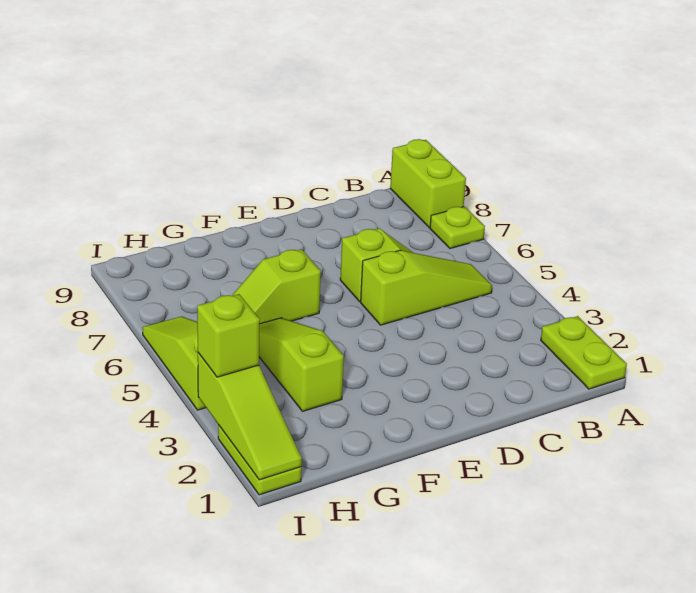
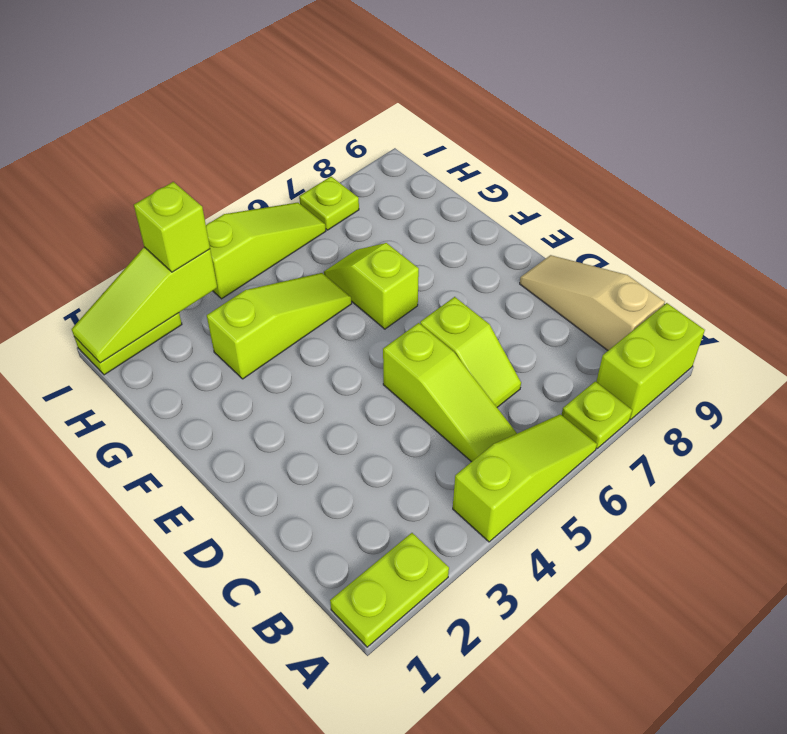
none -> lime 1x3 slope [453,414,597,542]
none -> tan 1x3 slope [520,255,665,350]
none -> lime 1x1 plate [299,177,359,230]

